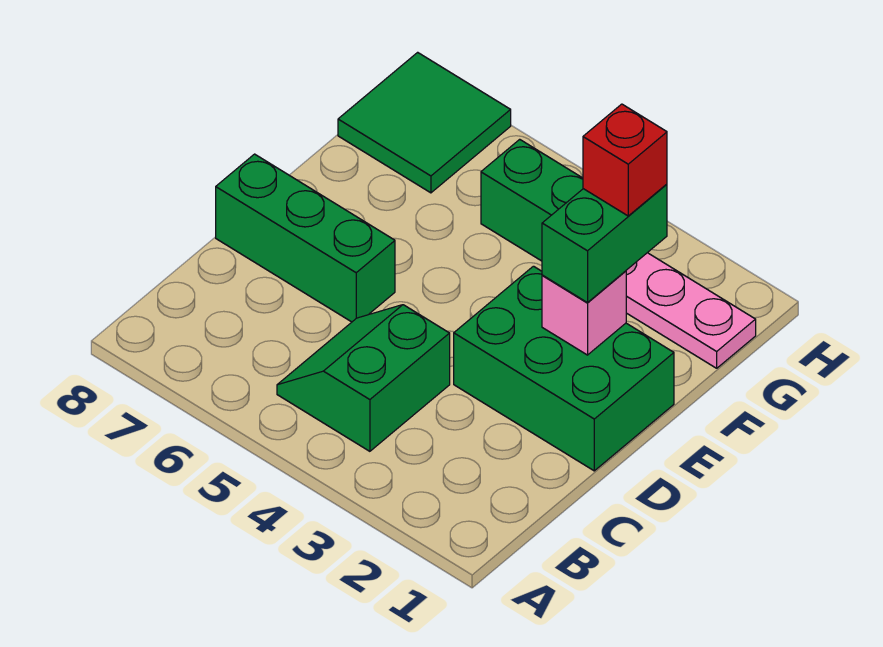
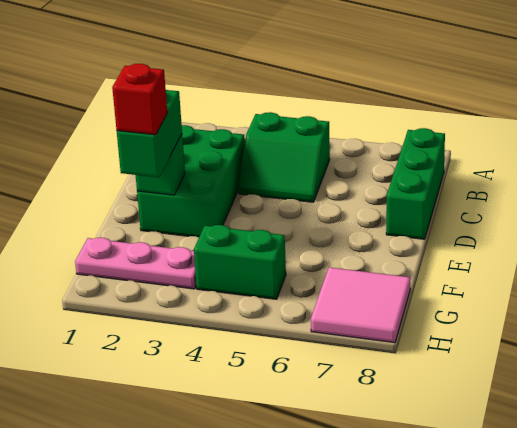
green 2x2 slope [277,305,450,451] -> green 2x2 slope turned to [238,112,330,202]
green 2x3 brick [454,266,674,471] -> green 2x3 brick turned to [137,125,245,237]
green 1x3 brick [216,154,395,322] -> green 1x3 brick turned to [386,128,445,239]
pink 1x1 brick [542,271,626,355] -> green 1x1 brick [136,134,185,195]
green 2x2 tile [338,52,511,193] -> pink 2x2 tile [311,267,410,343]

